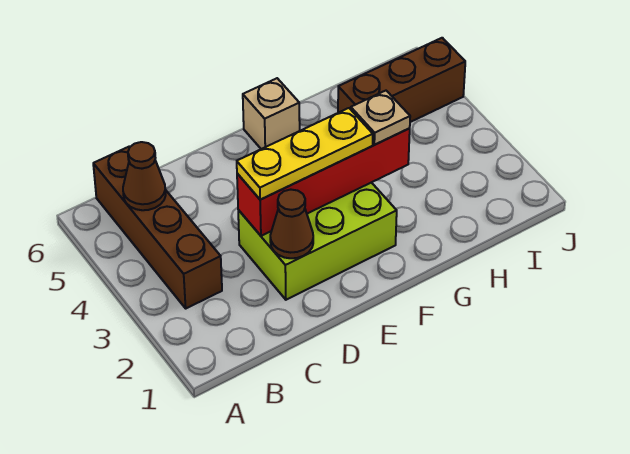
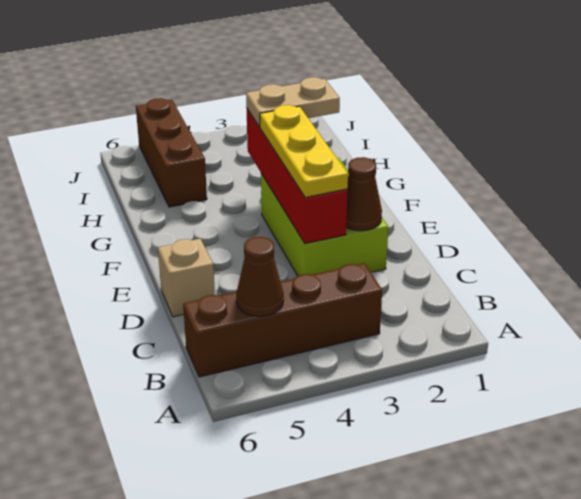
tan 1x1 brick [243,78,300,149] -> tan 1x1 brick moved to [158,239,215,317]
tan 1x1 plate [351,91,410,145] -> tan 1x2 plate [246,77,340,127]

